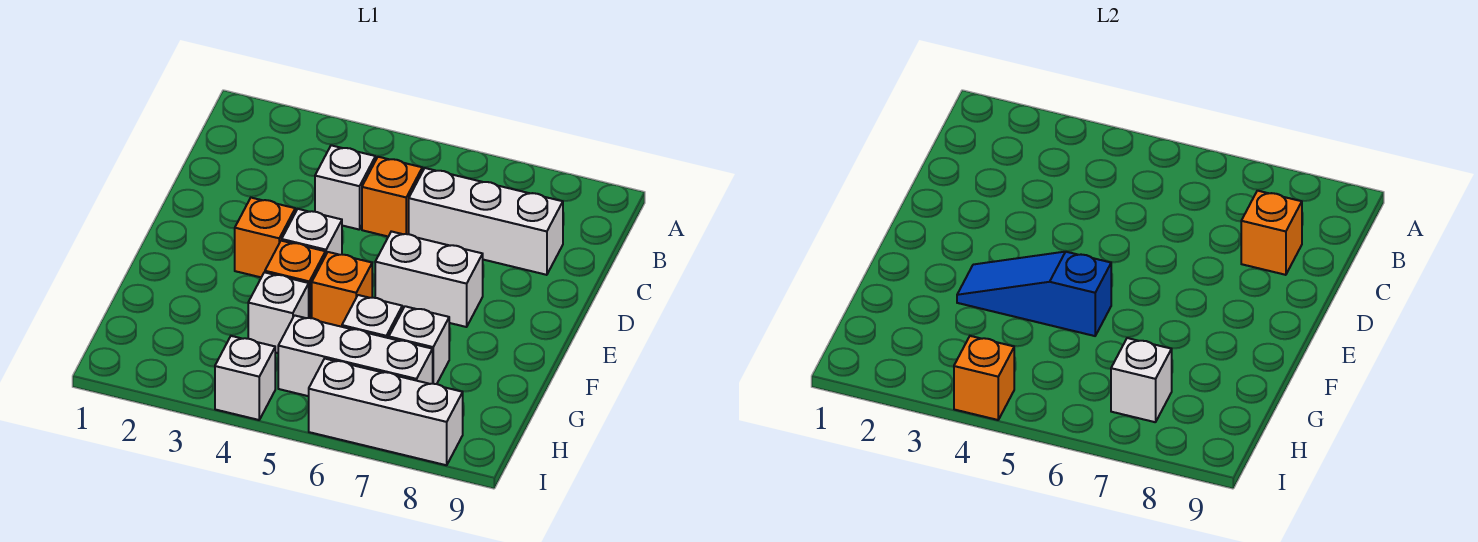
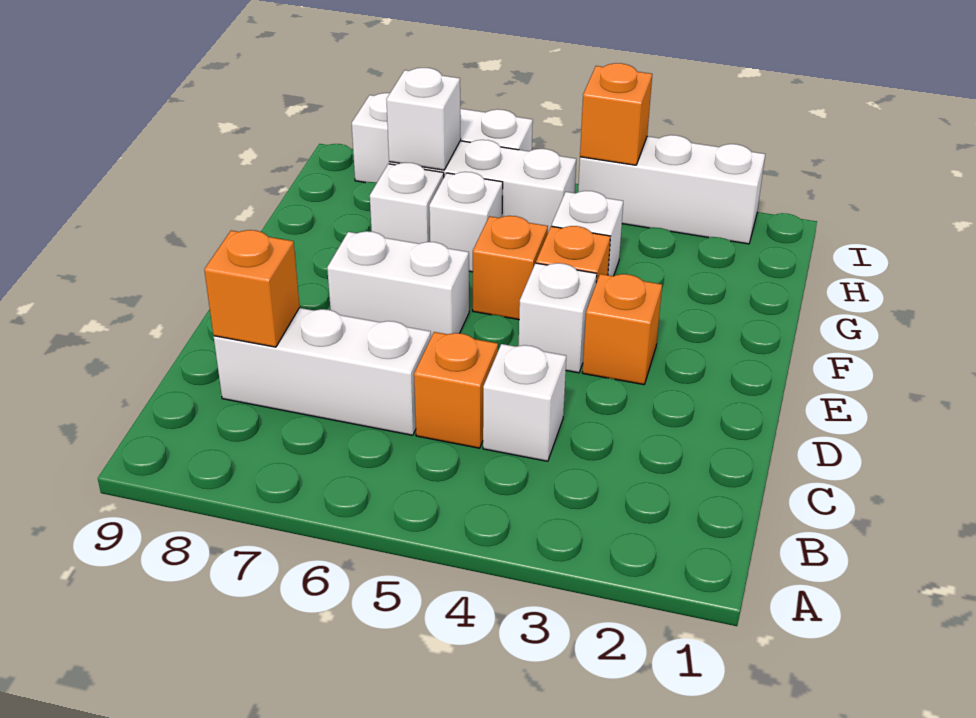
blue 1x3 slope [957,252,1111,336] -> none
white 1x1 brick [215,336,275,420] -> white 1x3 brick [578,135,765,244]

